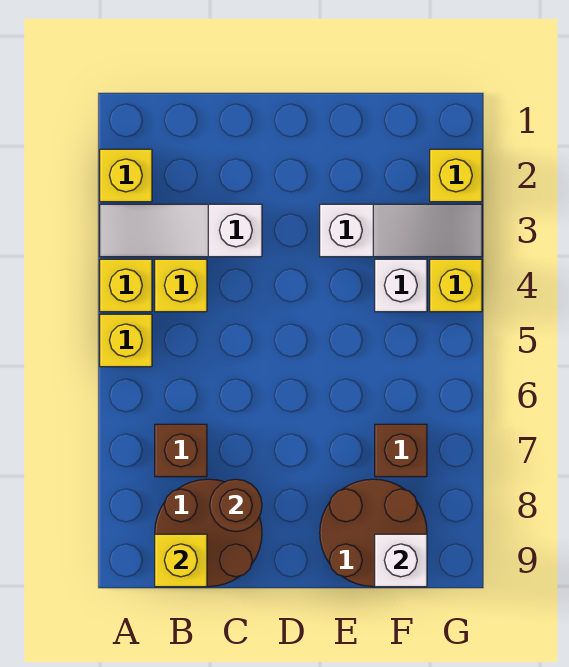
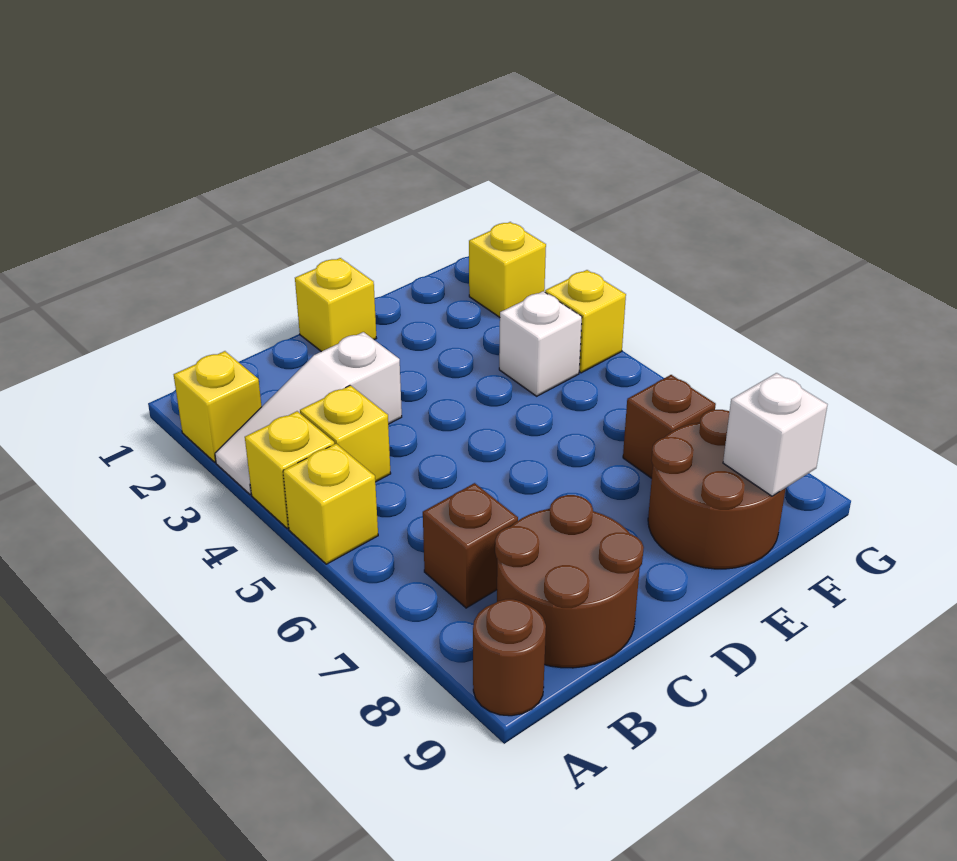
yellow 1x1 brick [155,534,207,587] -> yellow 1x1 brick moved to [295,258,377,352]
brown 1x1 round brick [210,479,262,532] -> brown 1x1 round brick moved to [473,599,546,716]
white 1x3 slope [320,204,482,257] -> none

